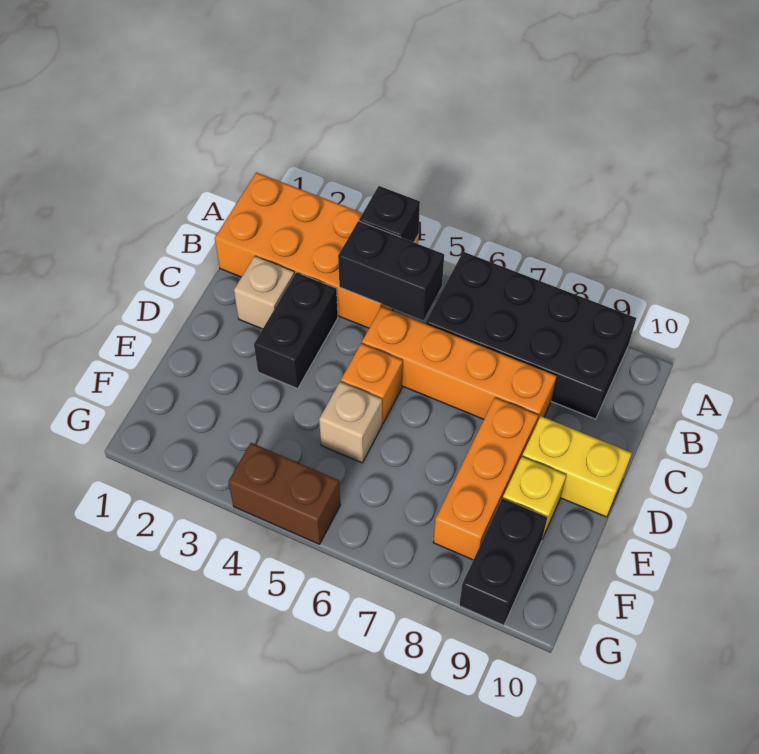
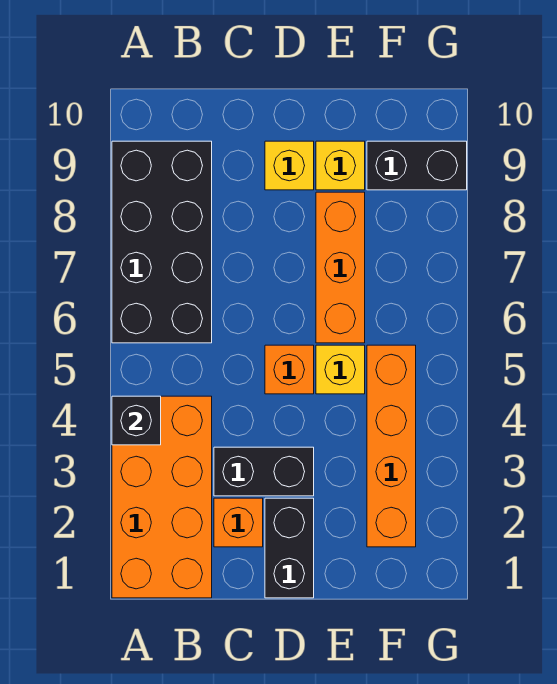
black 1x2 brick [338,221,444,320] -> black 1x2 brick moved to [265,498,314,598]
tan 1x1 brick [234,256,295,329] -> orange 1x1 brick [214,498,263,547]
orange 1x4 brick [362,306,556,422] -> orange 1x4 brick moved to [367,345,416,547]
orange 1x3 brick [433,398,538,560] -> orange 1x3 brick turned to [316,192,365,343]
yellow 1x2 brick [522,416,632,517] -> yellow 1x1 brick [265,141,314,190]
tan 1x1 brick [319,382,382,463] -> yellow 1x1 brick [316,345,365,394]
brown 1x2 brick [228,443,340,544] -> none

